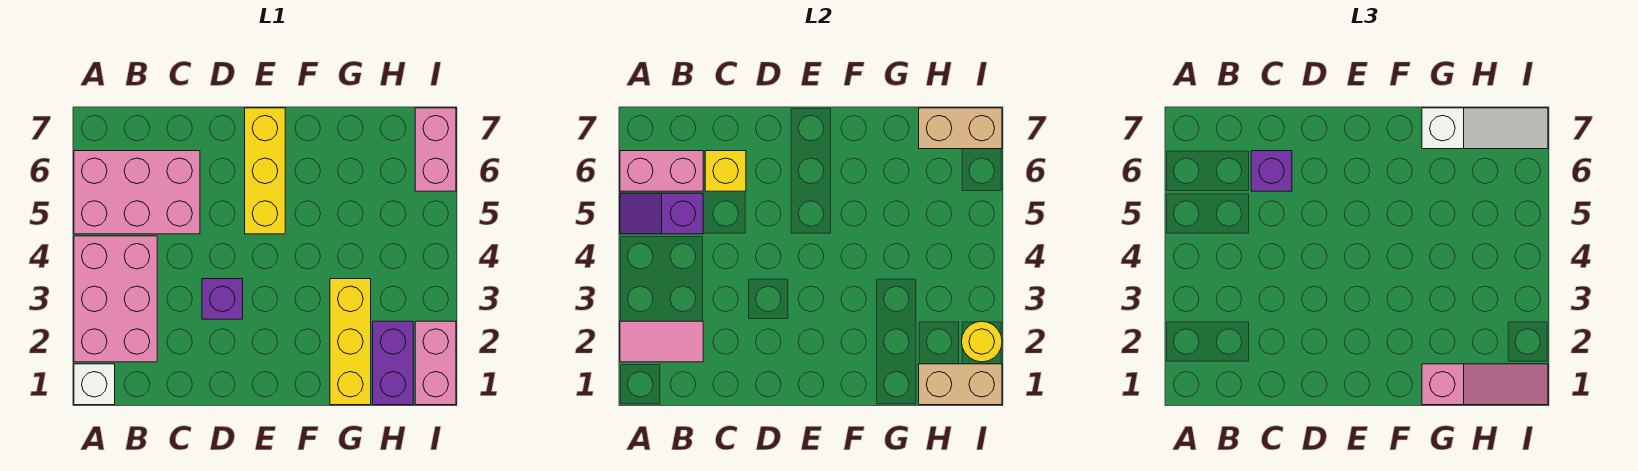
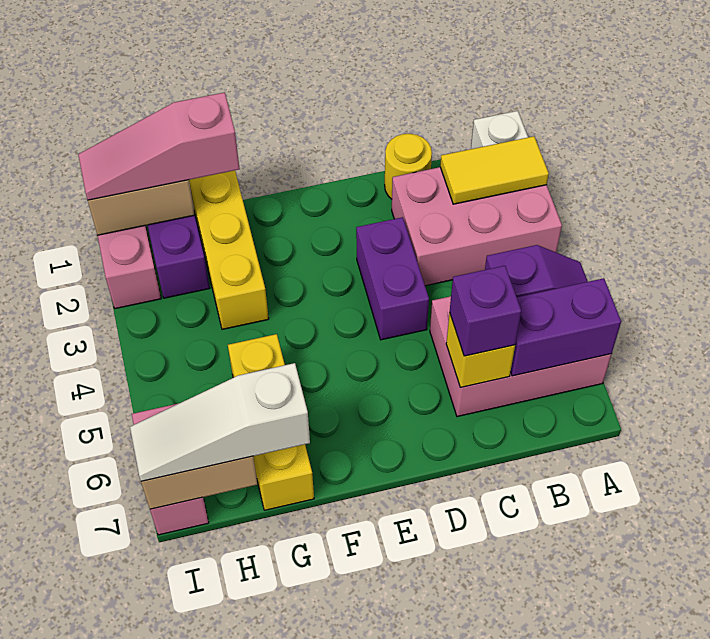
pink 2x3 brick [74,236,157,362] -> pink 2x3 brick turned to [392,167,562,286]
pink 1x2 tile [620,321,703,362] -> yellow 1x2 tile [440,136,549,204]
pink 1x2 brick [620,151,703,191] -> purple 1x2 brick [511,278,621,376]
purple 1x1 brick [202,279,243,319] -> purple 1x2 brick [356,217,429,340]
yellow 1x3 brick [245,108,285,234] -> yellow 1x3 brick moved to [228,334,314,510]
yellow 1x1 round brick [962,321,1002,362] -> yellow 1x1 round brick moved to [385,134,432,199]

